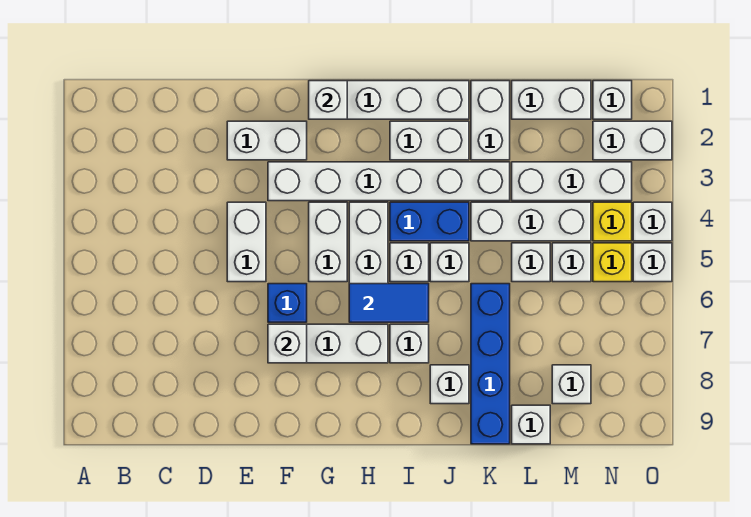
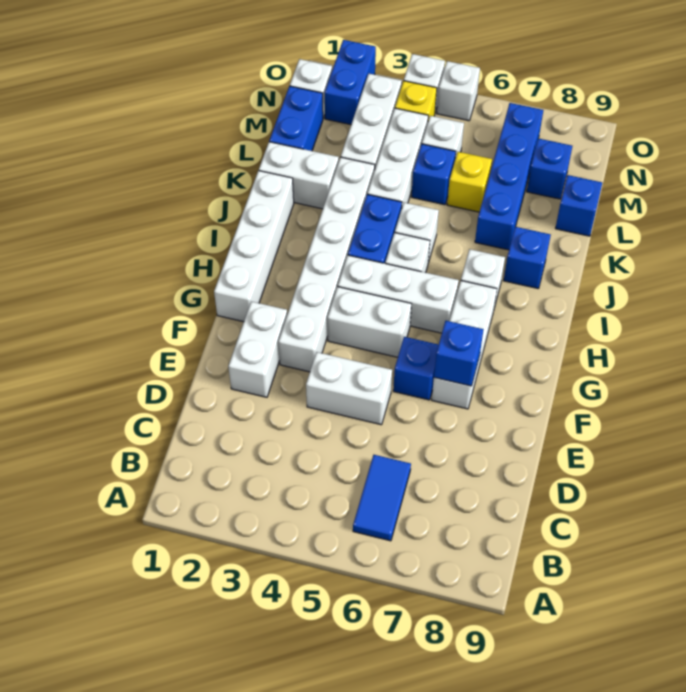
white 1x1 brick [268,324,307,363] -> blue 1x1 brick [434,321,484,386]
white 1x1 brick [309,81,347,119] -> none
blue 1x2 tile [349,284,429,322] -> blue 1x2 tile moved to [353,455,411,541]
white 1x2 brick [390,121,469,160] -> none
white 1x1 brick [430,365,469,404] -> blue 1x1 brick [504,227,551,289]
blue 1x4 brick [471,284,510,444] -> blue 1x4 brick turned to [475,103,543,250]
white 1x2 brick [512,81,591,119] -> blue 1x2 brick [269,86,323,151]
white 1x1 brick [512,243,550,282] -> blue 1x1 brick [412,144,456,205]
white 1x1 brick [512,405,550,444] -> blue 1x1 brick [555,175,602,236]
white 1x1 brick [552,365,591,404] -> blue 1x1 brick [527,138,572,199]
white 1x2 brick [593,121,672,160] -> blue 1x2 brick [325,40,376,125]
yellow 1x1 brick [593,243,632,282] -> yellow 1x1 brick moved to [447,152,492,212]

